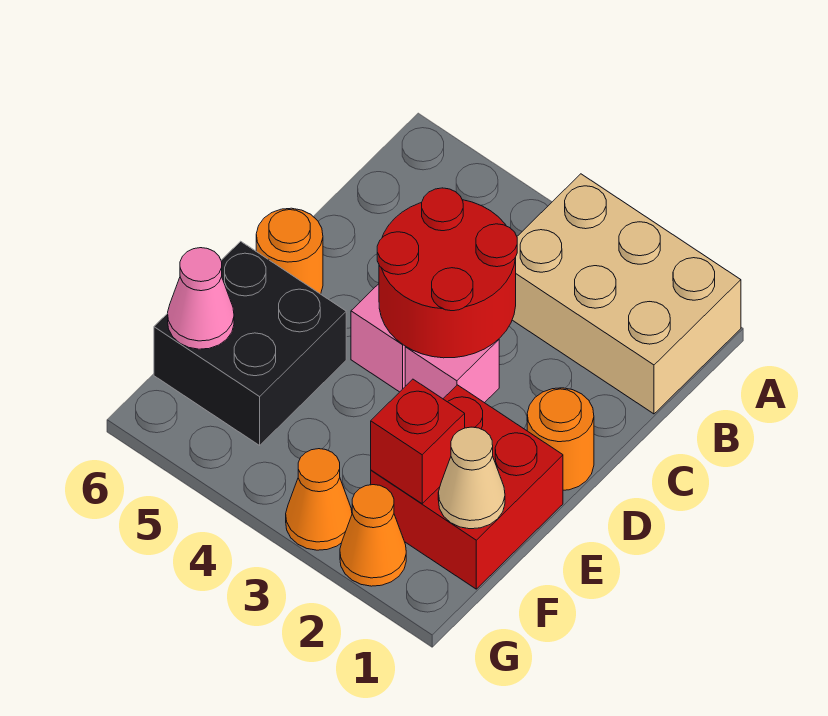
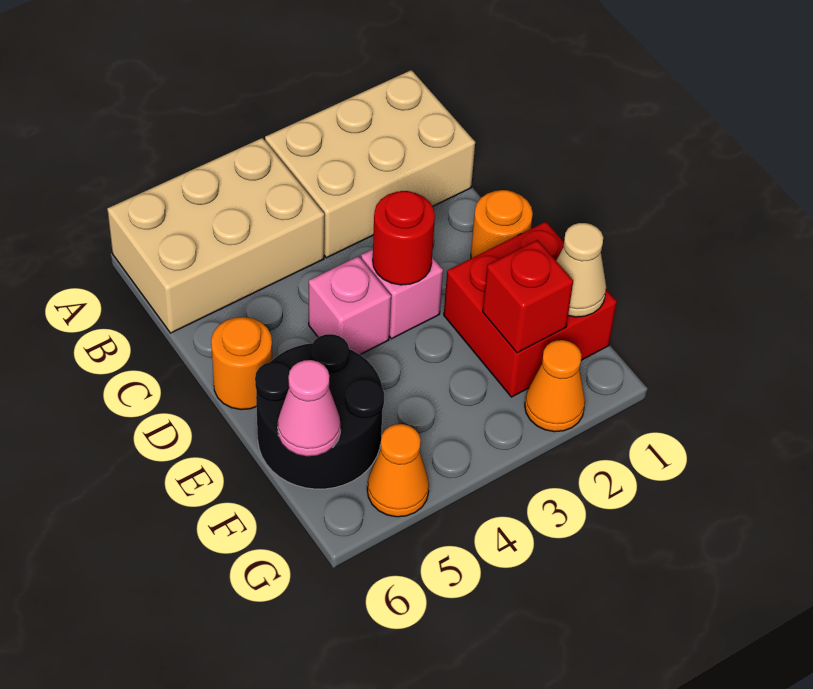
none -> tan 2x3 brick [107,138,324,333]
red 2x2 round brick [377,188,517,358] -> red 1x1 round brick [373,191,435,285]
black 2x2 brick [154,241,346,445] -> black 2x2 round brick [255,334,384,489]
orange 1x1 cone [286,449,352,550] -> orange 1x1 cone moved to [367,424,429,517]

